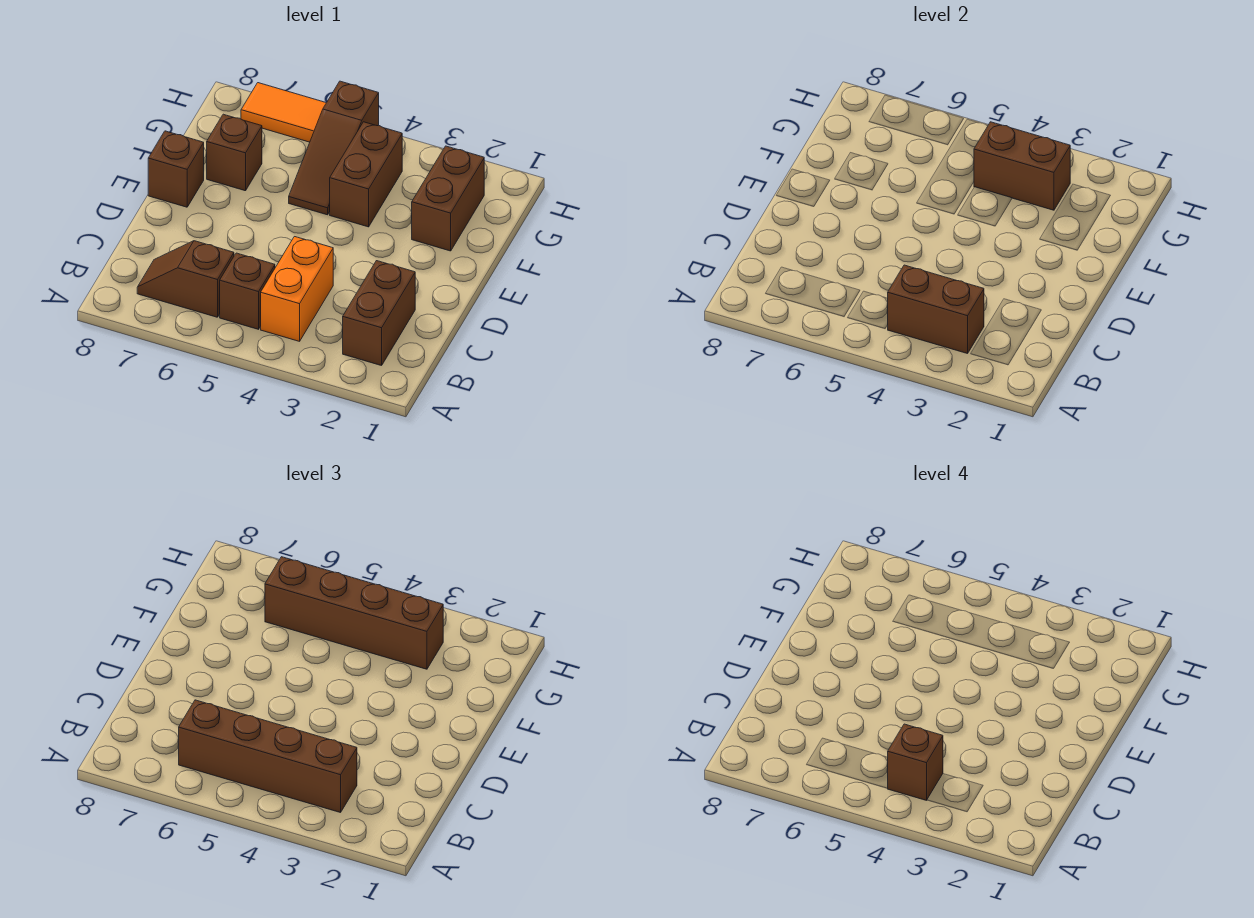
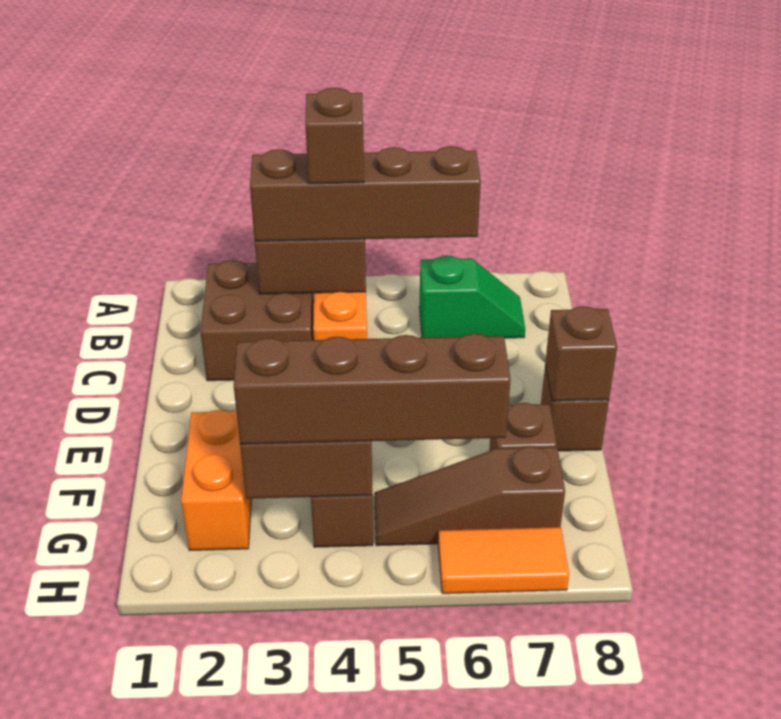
brown 1x2 brick [343,261,415,366] -> brown 2x2 brick [200,260,314,381]
brown 1x1 brick [220,253,275,329] -> brown 1x1 brick moved to [545,306,617,401]
brown 1x2 slope [137,241,234,317] -> green 1x2 slope [419,256,525,338]
brown 1x2 brick [412,146,484,251] -> orange 1x2 brick [181,410,252,550]
brown 1x3 slope [289,81,379,215] -> brown 1x3 slope turned to [374,447,565,546]

